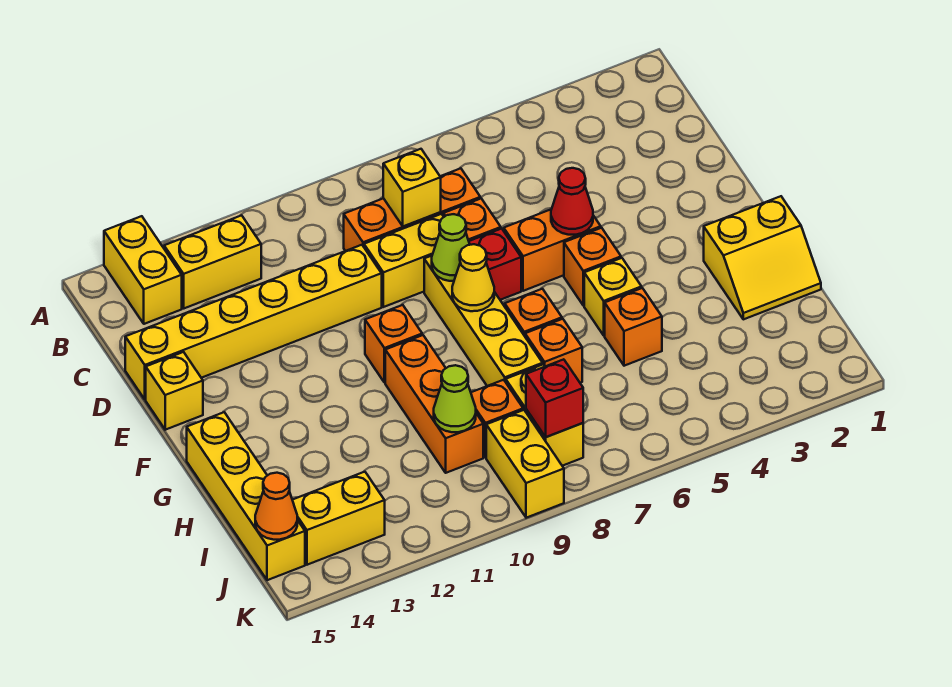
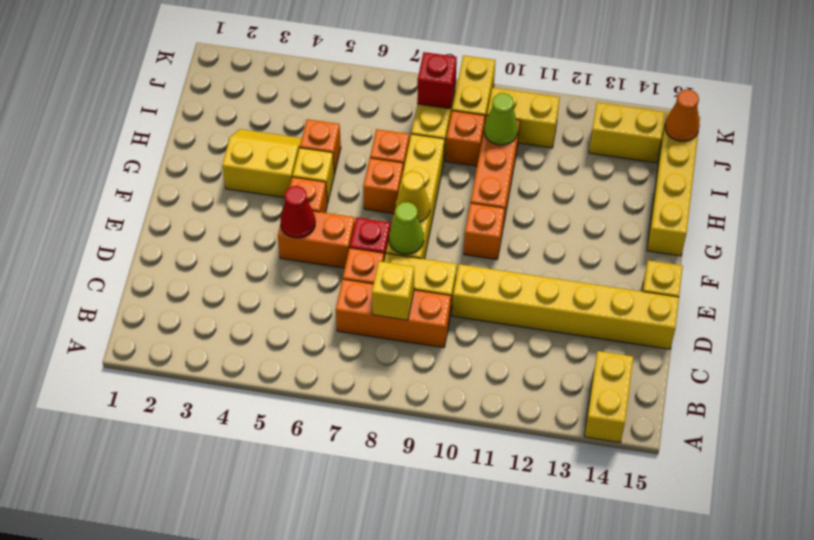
yellow 1x2 brick [164,215,261,308] -> yellow 1x2 brick moved to [487,88,560,148]
yellow 2x2 slope [704,196,821,319] -> yellow 2x2 slope moved to [222,129,302,198]

